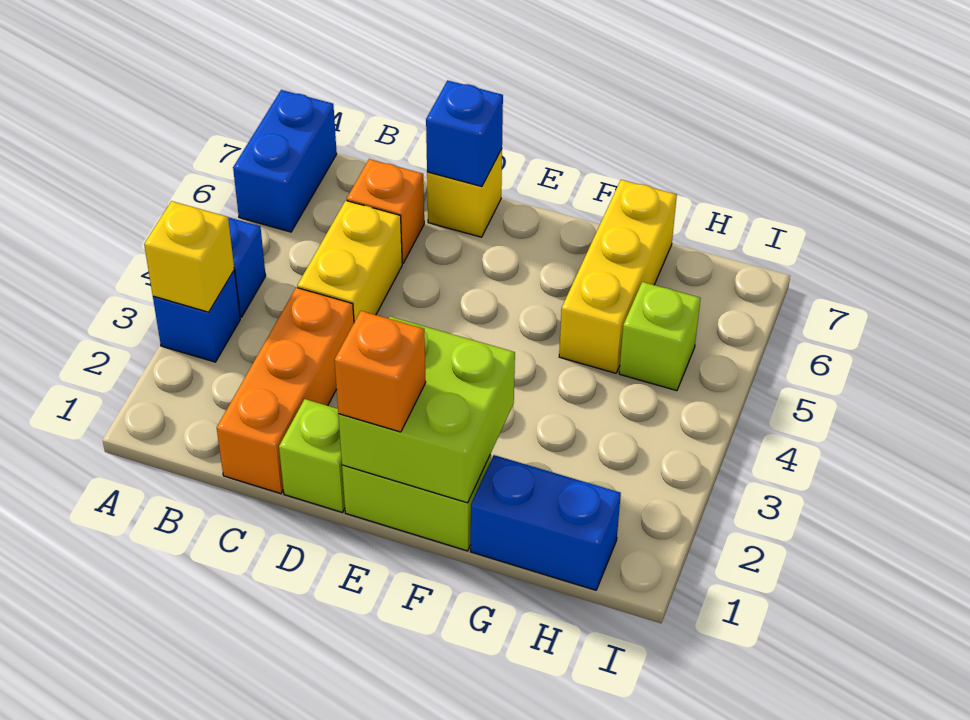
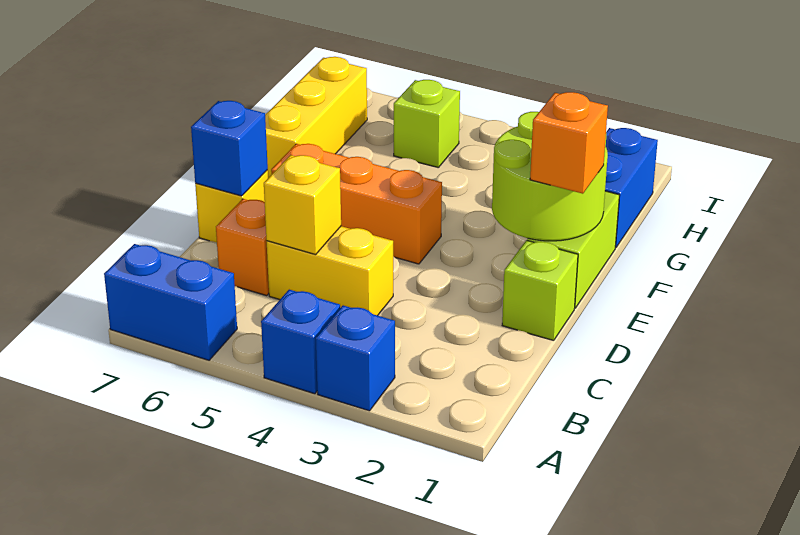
yellow 1x1 brick [144,201,234,312] -> yellow 1x1 brick moved to [264,155,341,255]
orange 1x3 brick [217,287,354,494] -> orange 1x3 brick moved to [271,144,442,264]
lime 2x2 brick [338,317,515,503] -> lime 2x2 round brick [492,112,608,241]
yellow 1x3 brick [559,180,677,373] -> yellow 1x3 brick turned to [265,57,367,178]

